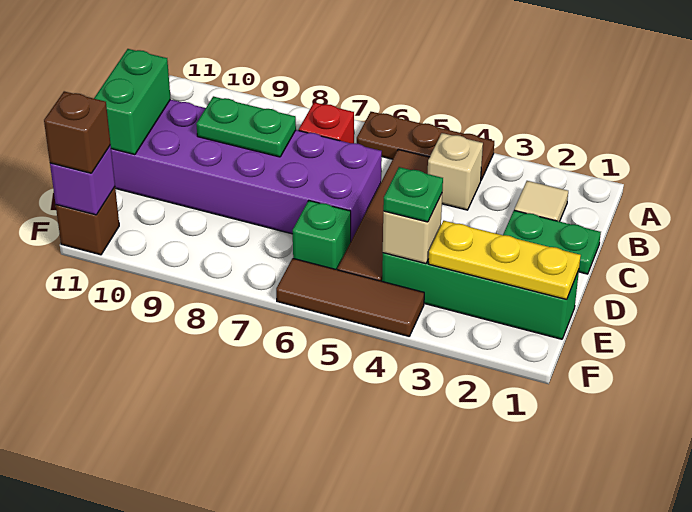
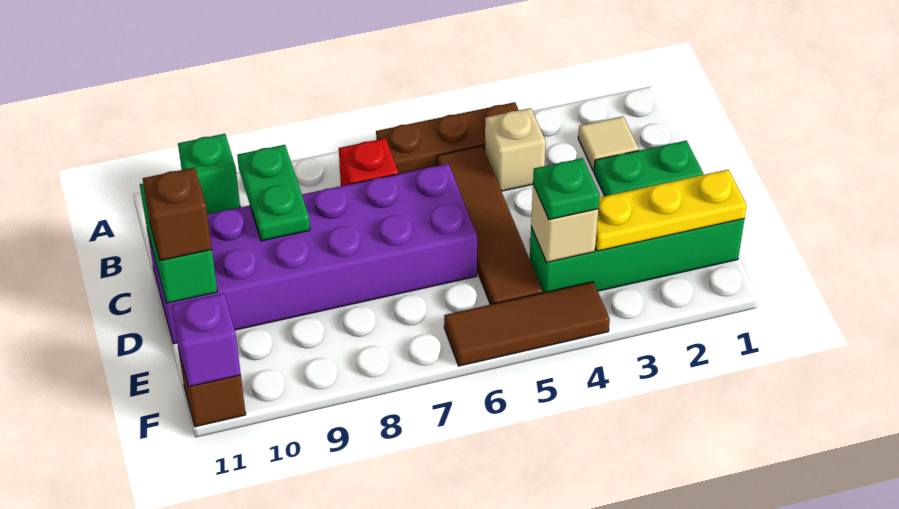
green 1x2 plate [197,96,296,157] -> green 1x2 plate turned to [237,145,310,241]
green 1x1 brick [293,201,351,270] -> green 1x1 brick moved to [178,134,240,214]
brown 1x1 brick [44,91,110,173] -> brown 1x1 brick moved to [143,167,212,261]

